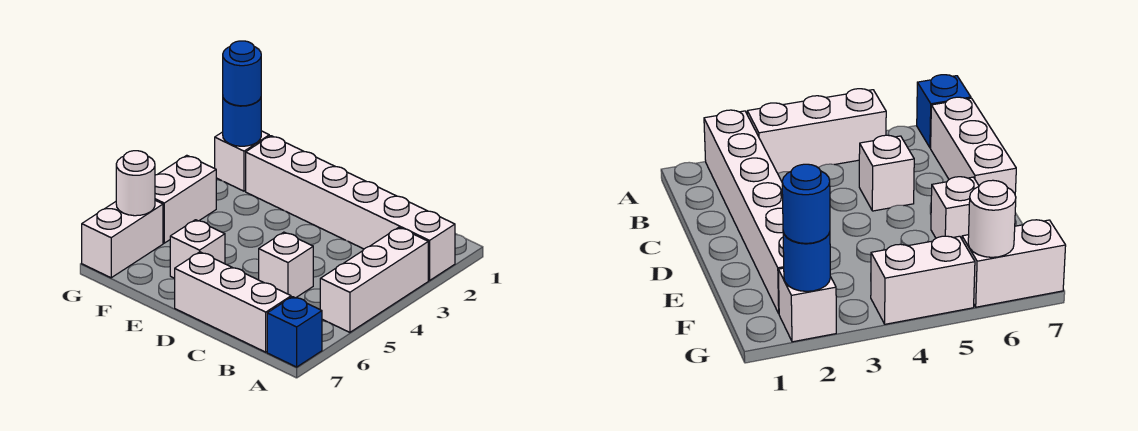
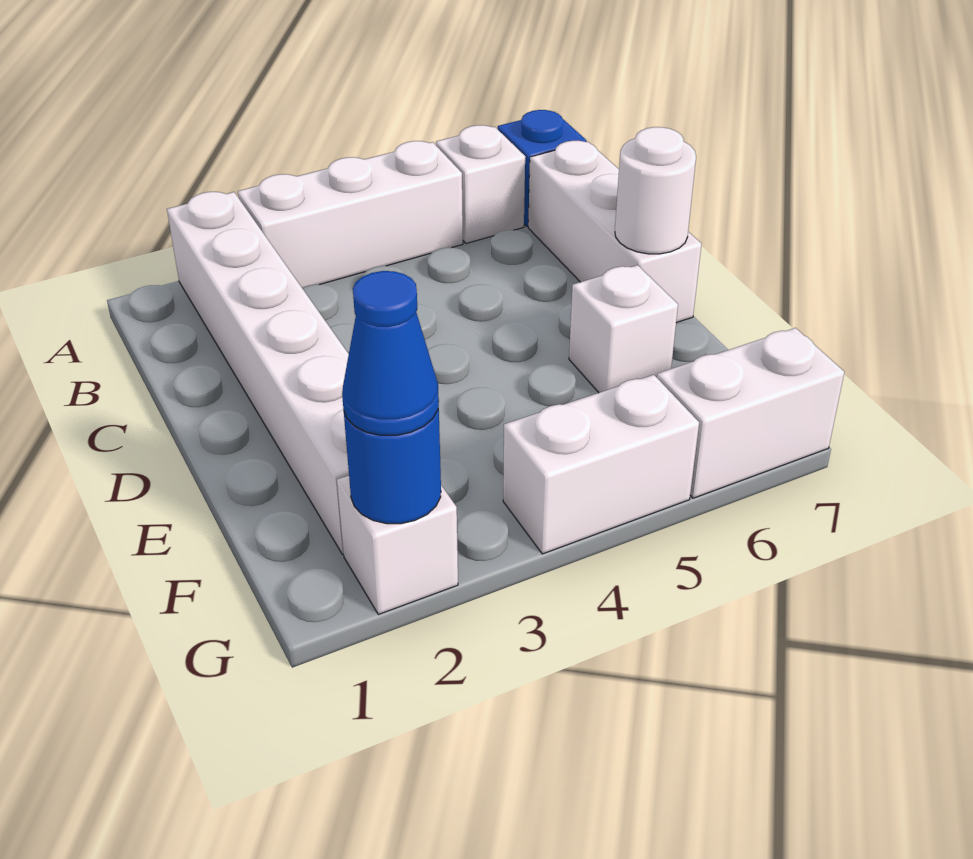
white 1x1 brick [259,232,313,298] -> white 1x1 brick moved to [436,125,525,243]
blue 1x1 round brick [223,41,261,106] -> blue 1x1 cone [342,271,439,435]
white 1x1 round brick [116,151,155,216] -> white 1x1 round brick moved to [615,127,696,254]

